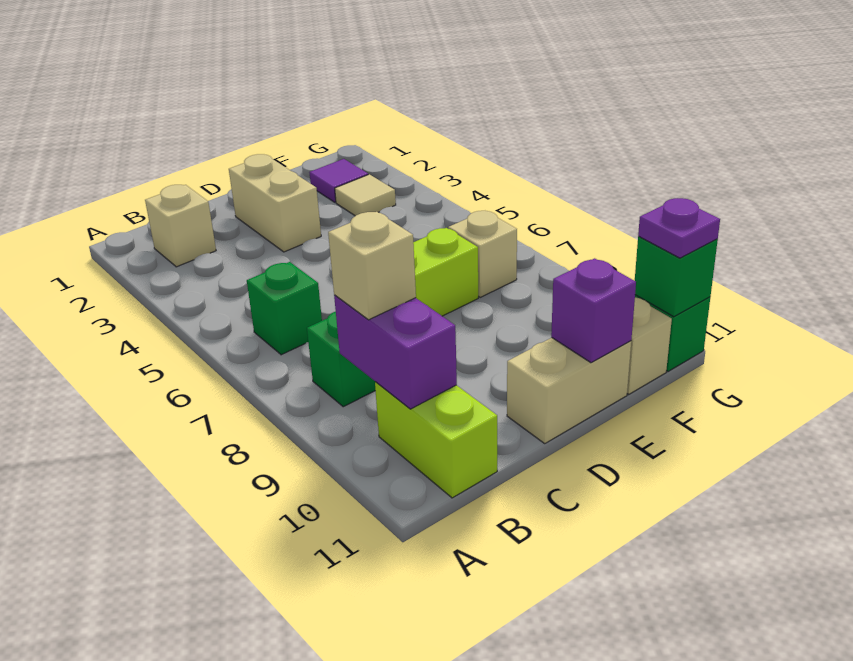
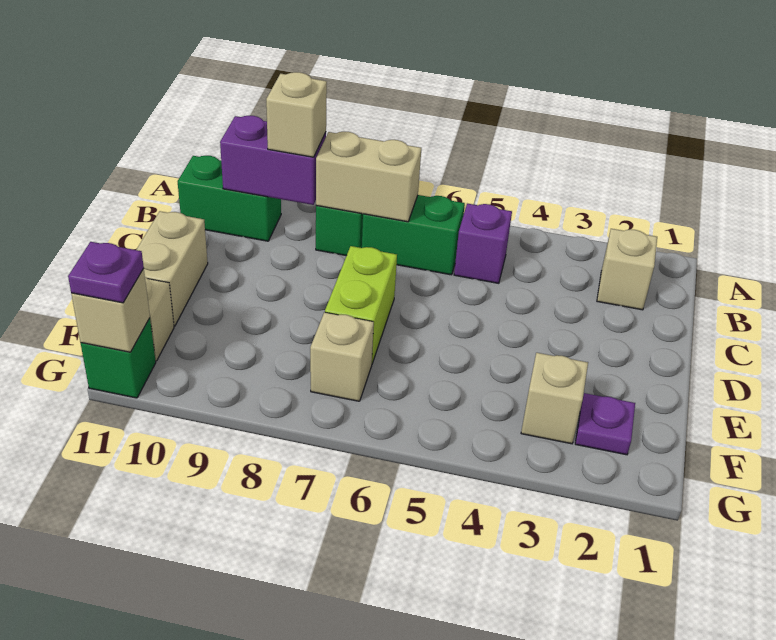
green 1x1 brick [247,262,322,355] -> green 1x2 brick [362,195,465,275]
lime 1x2 brick [375,382,497,498] -> green 1x2 brick [178,156,281,241]
tan 1x2 brick [229,154,321,252] -> tan 1x2 brick moved to [316,132,421,222]
purple 1x1 brick [551,258,636,363] -> purple 1x1 brick moved to [454,204,512,283]
purple 1x1 tile [309,159,368,202] -> purple 1x1 plate [575,393,635,455]
tan 1x1 tile [335,174,396,216] -> tan 1x1 brick [521,353,588,444]
green 1x1 brick [635,237,718,317] -> tan 1x1 brick [71,268,150,352]

